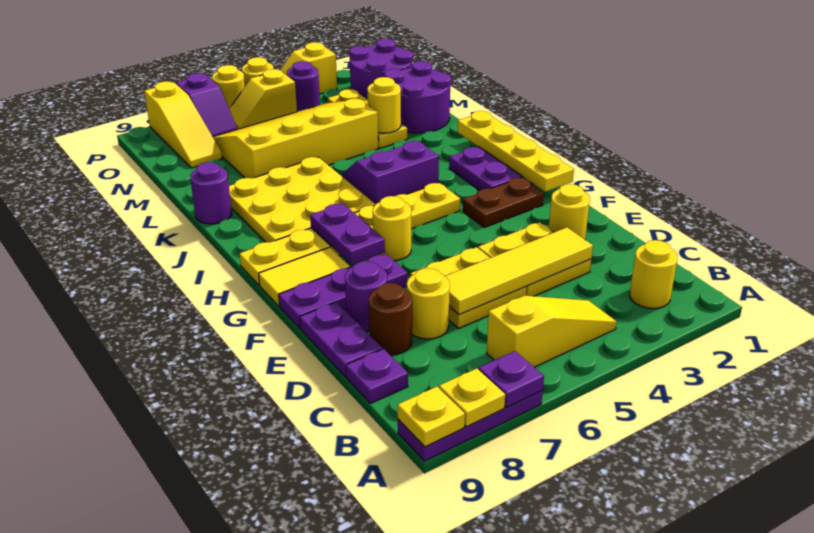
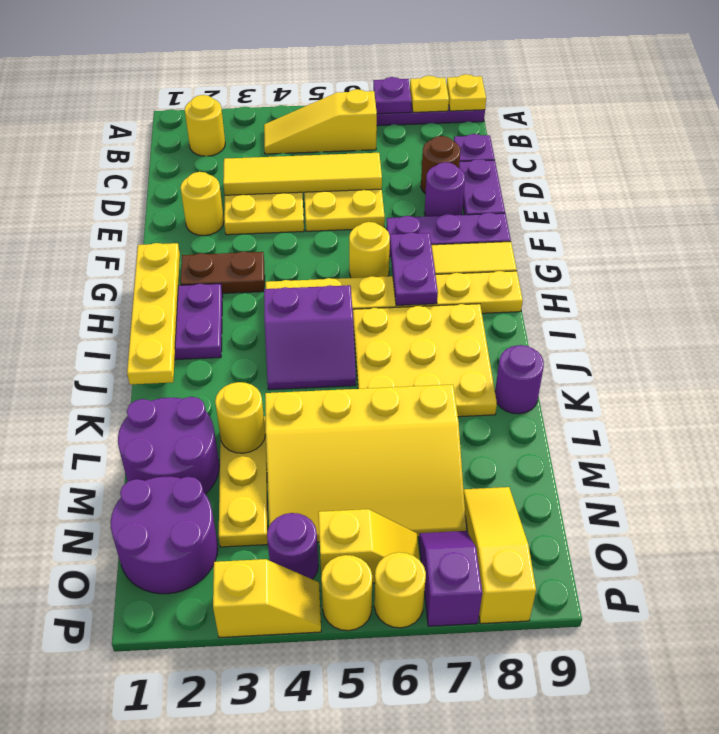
yellow 1x1 round brick [407,268,450,339] -> none

